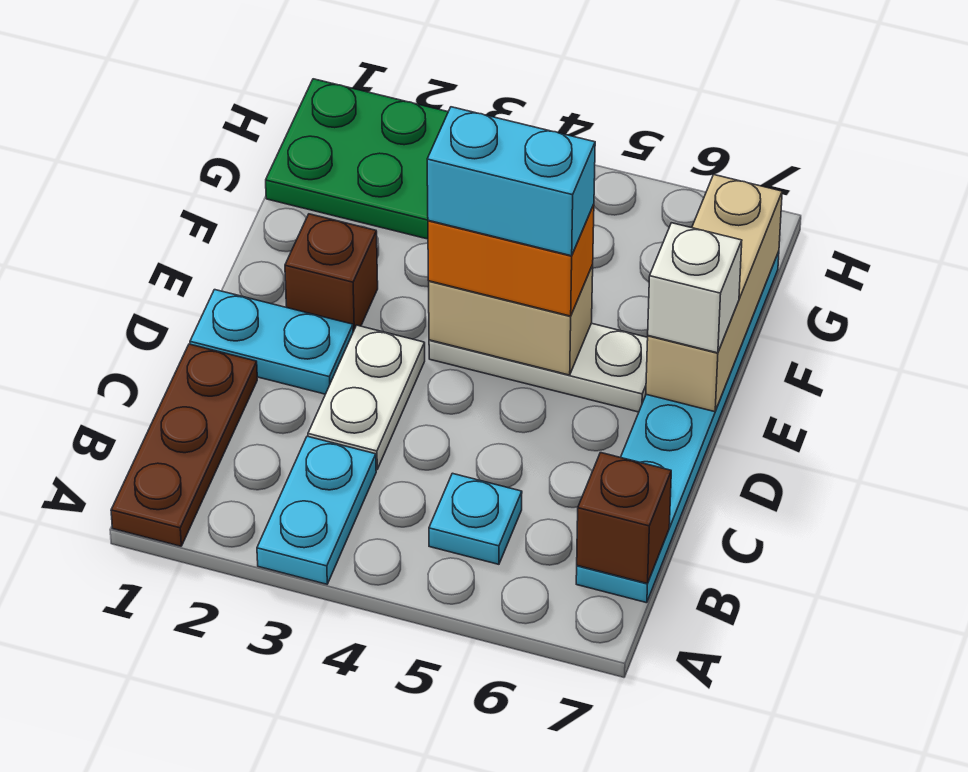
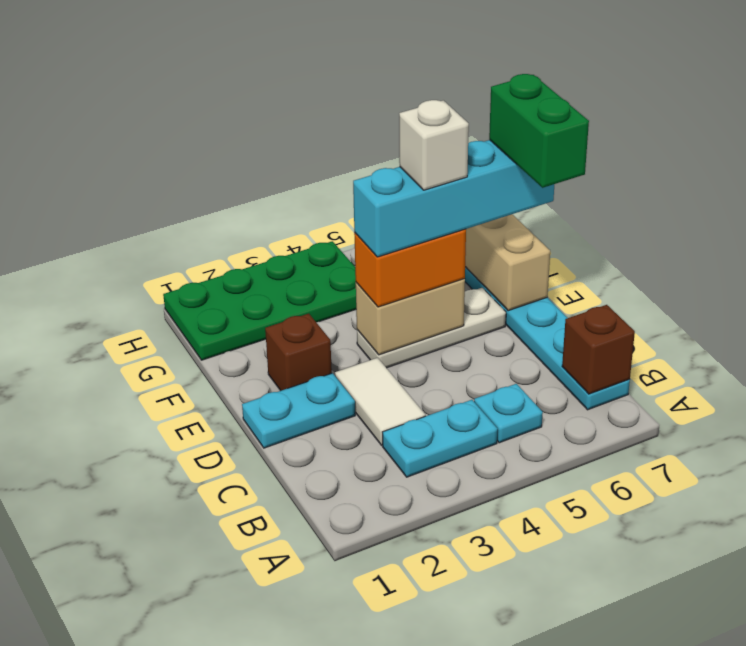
brown 1x3 plate [111,344,257,546] -> none
cyan 1x2 plate [257,436,376,584] -> cyan 1x2 plate turned to [383,400,497,477]
white 1x2 plate [308,325,425,470] -> white 1x2 tile [335,358,425,445]
none -> green 1x2 brick [489,74,589,188]
cyan 1x2 brick [427,107,595,256] -> cyan 1x4 brick [353,140,554,257]
white 1x1 brick [648,223,742,353] -> white 1x1 brick moved to [399,100,469,190]

